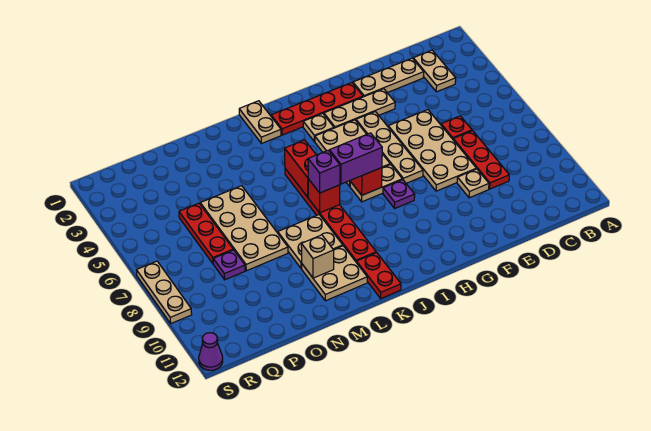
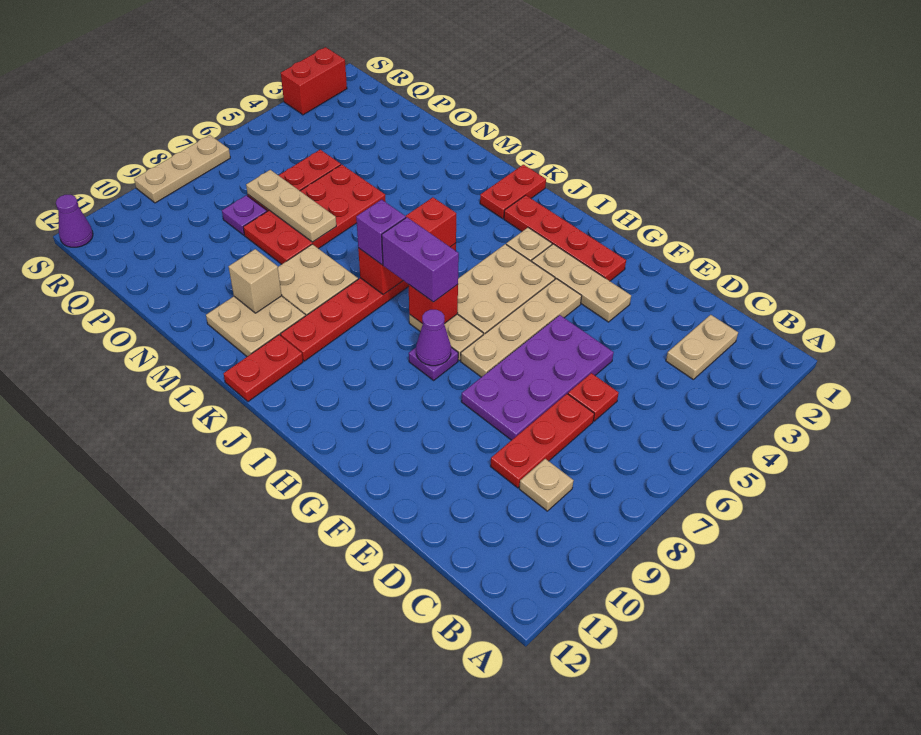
tan 1x3 plate [353,58,424,97] -> tan 1x3 plate moved to [246,170,336,242]
tan 2x4 plate [388,110,476,191] -> purple 2x4 plate [461,315,614,440]
tan 1x1 plate [457,169,489,198] -> tan 1x1 plate moved to [519,459,574,511]
none -> purple 1x1 cone [416,310,451,366]
tan 1x2 plate [239,101,281,144] -> red 1x2 plate [480,165,546,219]
tan 2x4 plate [200,186,288,271] -> red 2x4 plate [243,164,386,264]
none -> red 1x2 brick [281,47,347,115]

